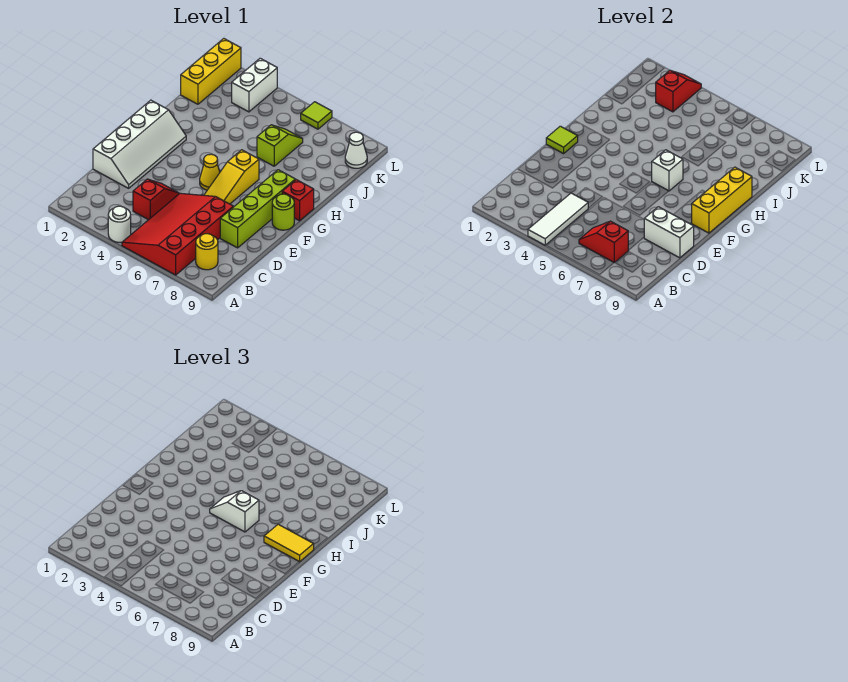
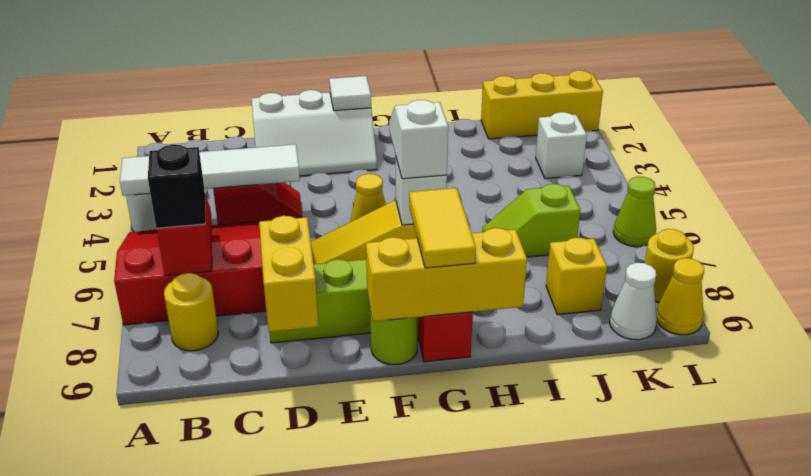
white 1x3 tile [528,193,588,245] -> white 1x4 tile [120,144,300,196]
none -> black 1x1 brick [148,145,205,228]
white 2x4 slope [93,100,186,188] -> white 2x3 slope [252,90,377,176]
white 1x2 brick [644,207,694,258] -> yellow 1x2 brick [259,216,319,332]
lime 1x1 tile [546,126,578,154] -> white 1x1 tile [329,76,371,111]
lime 1x2 slope [257,125,303,166] -> lime 1x2 slope turned to [482,184,581,257]
none -> yellow 1x1 brick [546,237,607,315]
white 1x2 brick [232,58,277,112] -> white 1x1 brick [536,112,587,179]
red 1x2 slope [656,71,701,112] -> none
lime 1x1 tile [301,102,332,129] -> lime 1x1 cone [613,177,656,247]
none -> yellow 1x1 round brick [645,229,694,302]
none -> yellow 1x1 cone [657,258,704,335]

